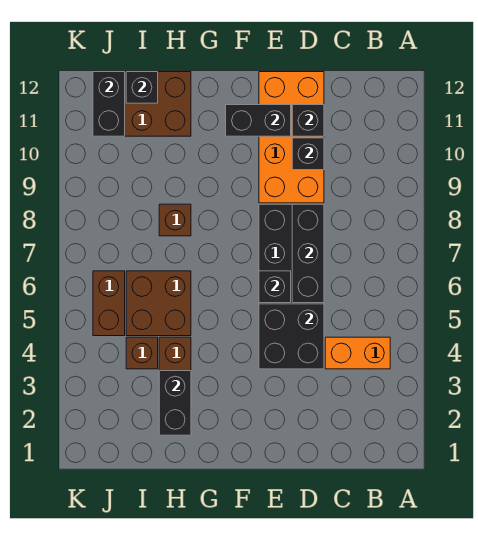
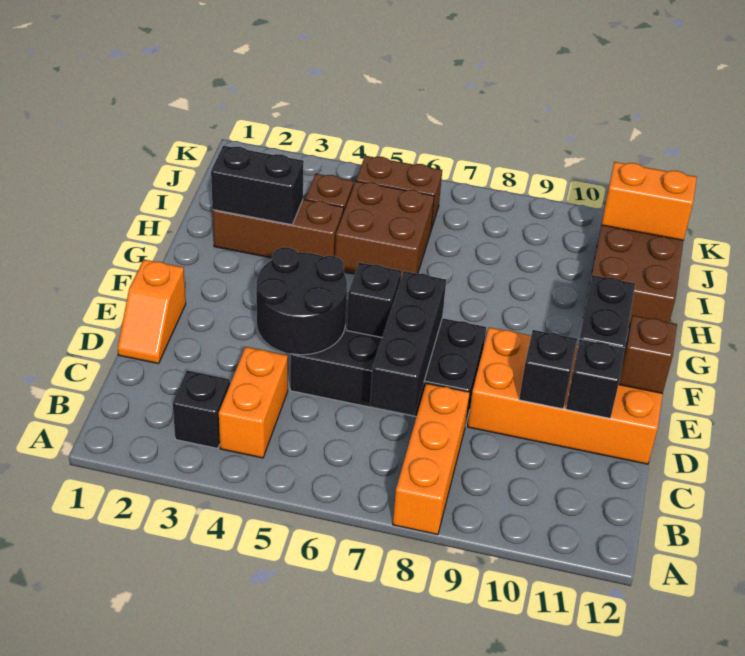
none -> orange 1x3 brick [393,383,470,535]
none -> orange 1x2 slope [118,260,186,364]
black 2x2 brick [259,304,324,369] -> black 2x2 round brick [256,247,347,355]
black 1x3 brick [292,204,324,303] -> black 1x3 brick turned to [370,271,446,415]
brown 1x1 brick [159,204,191,236] -> brown 1x1 brick moved to [619,316,677,394]
black 1x1 brick [126,72,158,103] -> black 1x1 brick moved to [173,371,230,448]
black 1x2 brick [93,72,125,136] -> orange 1x2 brick [602,162,697,240]

